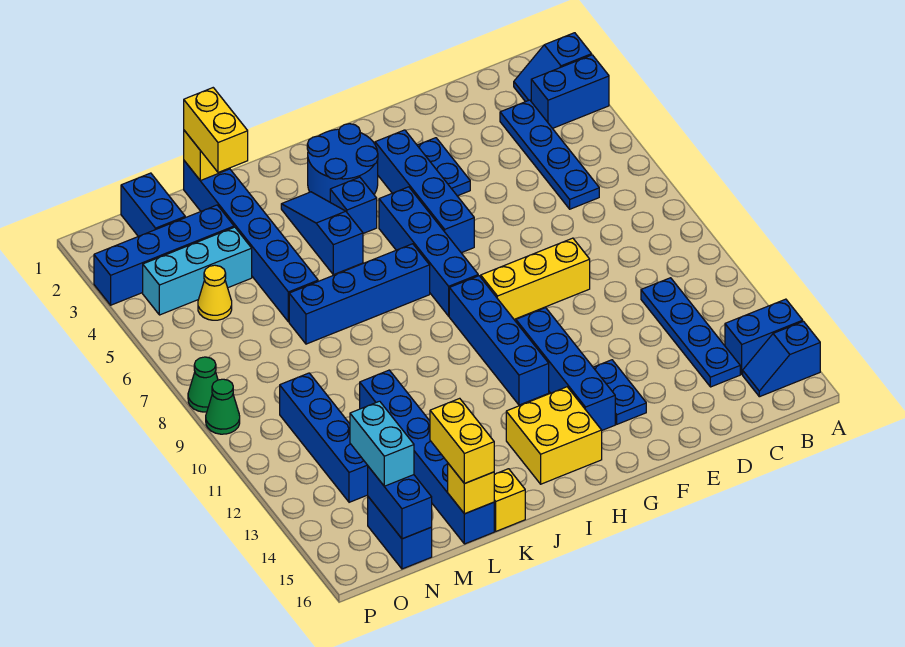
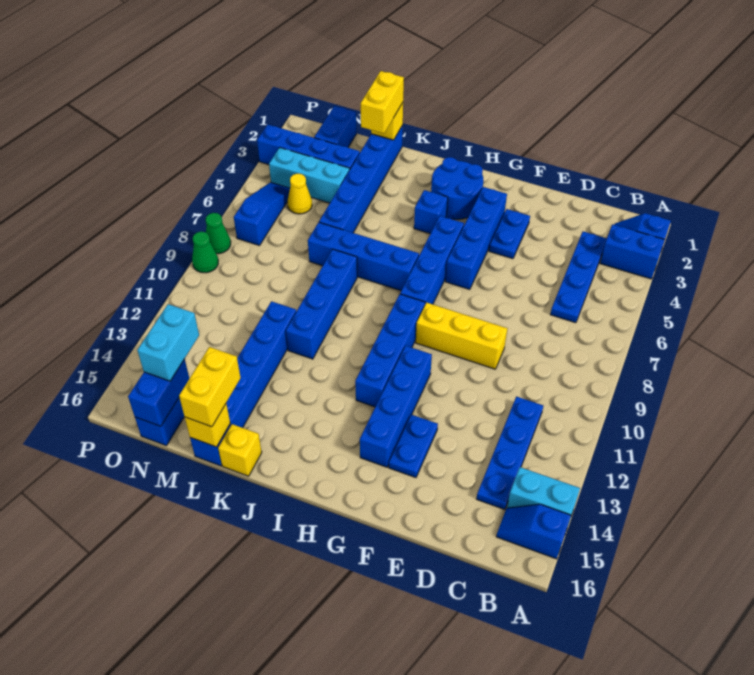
blue 1x2 brick [725,299,803,374] -> cyan 1x2 brick [507,467,580,521]
yellow 2x2 brick [506,387,602,484] -> none
blue 1x3 slope [281,192,363,275] -> blue 1x3 slope moved to [234,182,290,246]
blue 1x4 brick [280,373,368,502] -> blue 1x4 brick moved to [286,249,357,359]

